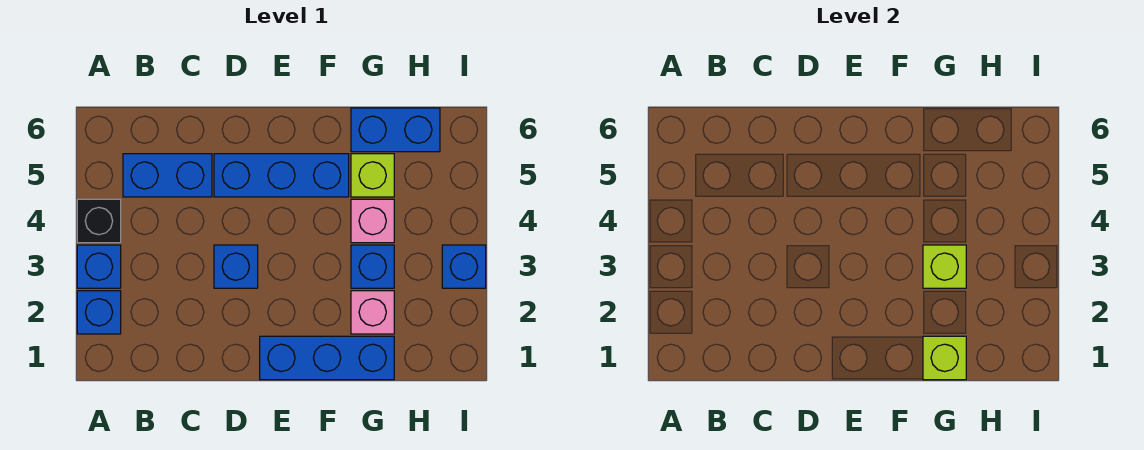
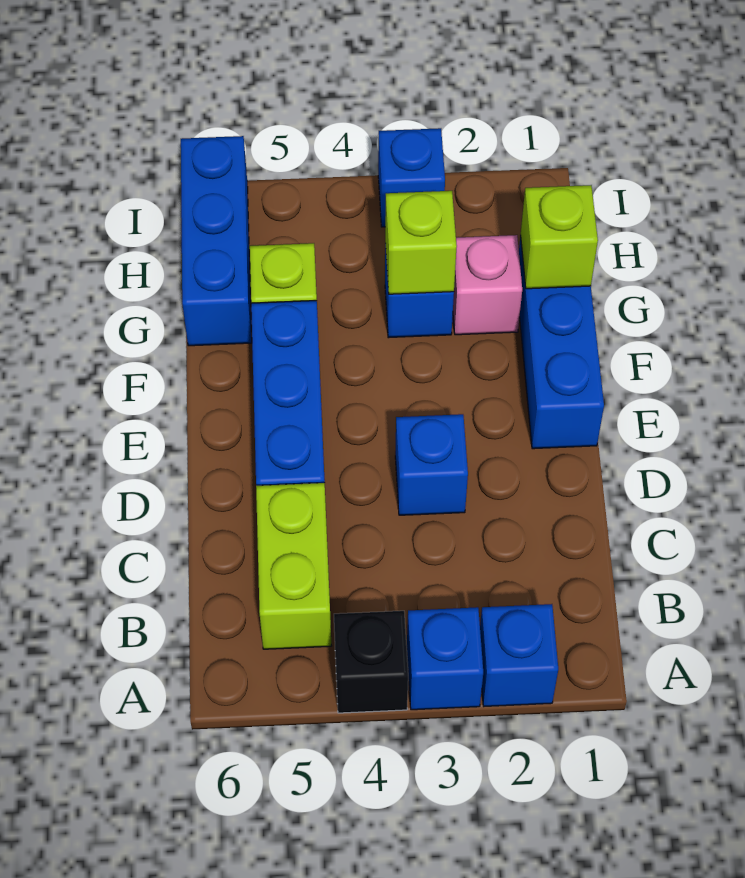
blue 1x2 brick [123,154,212,197] -> lime 1x2 brick [256,483,331,649]
pink 1x1 brick [351,199,394,243] -> none
blue 1x2 brick [351,108,440,152] -> blue 1x3 brick [181,136,252,346]

